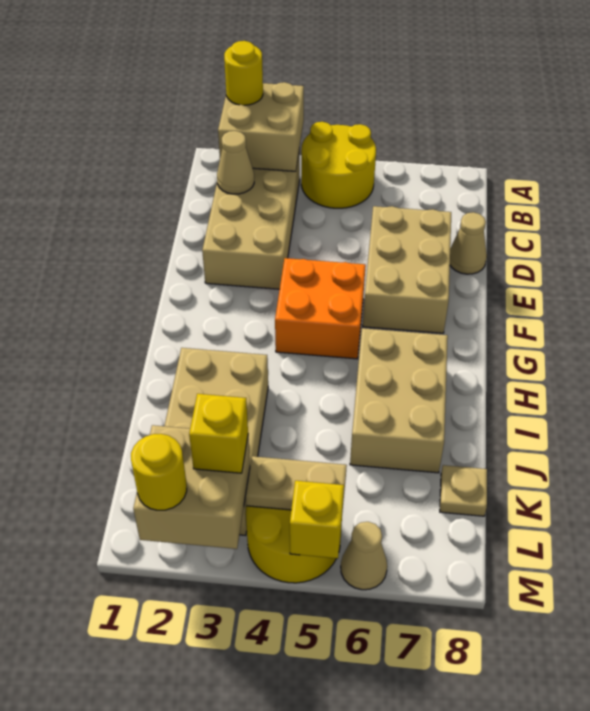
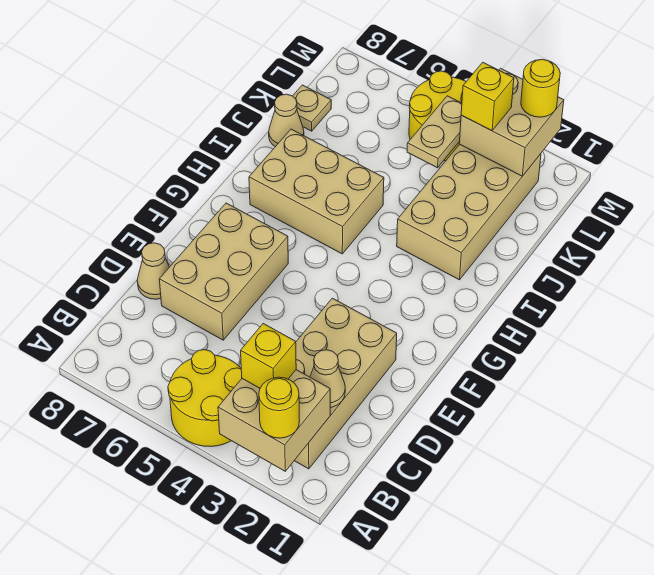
orange 2x2 brick [275,258,366,359] -> none
tan 2x3 brick [350,328,448,473] -> tan 2x3 brick turned to [249,129,384,254]
tan 1x2 plate [246,456,347,512] -> tan 1x2 plate turned to [407,96,462,168]
yellow 1x1 brick [290,481,344,558] -> yellow 1x1 brick moved to [241,324,296,388]
tan 1x1 cone [341,522,387,590] -> tan 1x1 cone moved to [269,94,304,147]

